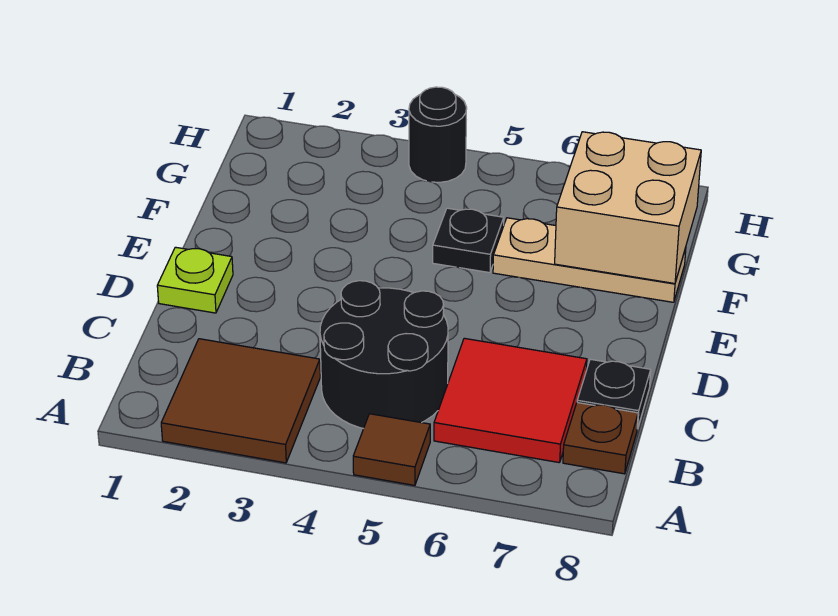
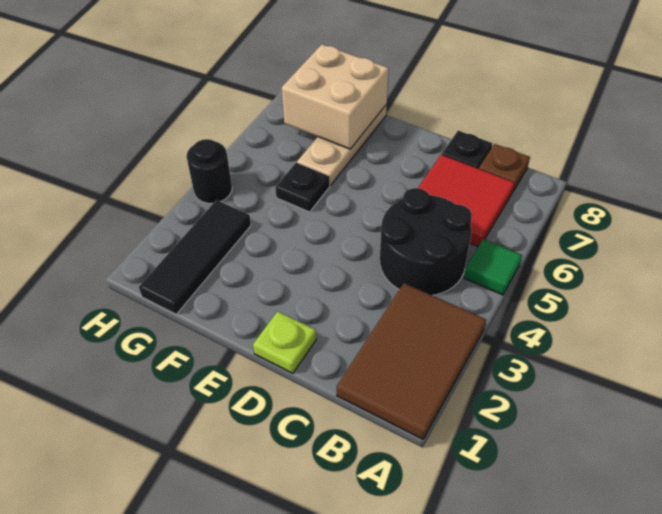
brown 2x2 tile [161,339,320,463] -> brown 2x3 tile [337,283,486,439]
brown 1x1 tile [353,414,430,485] -> green 1x1 tile [464,239,522,295]
none -> black 1x3 tile [139,200,251,314]

